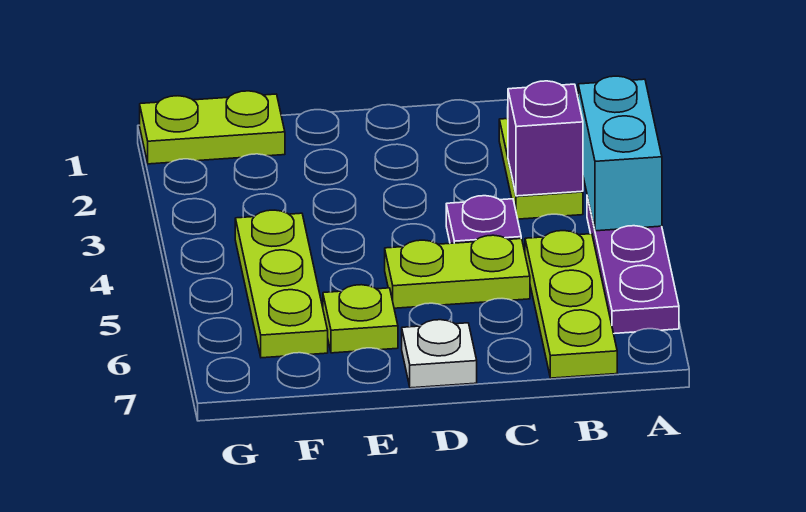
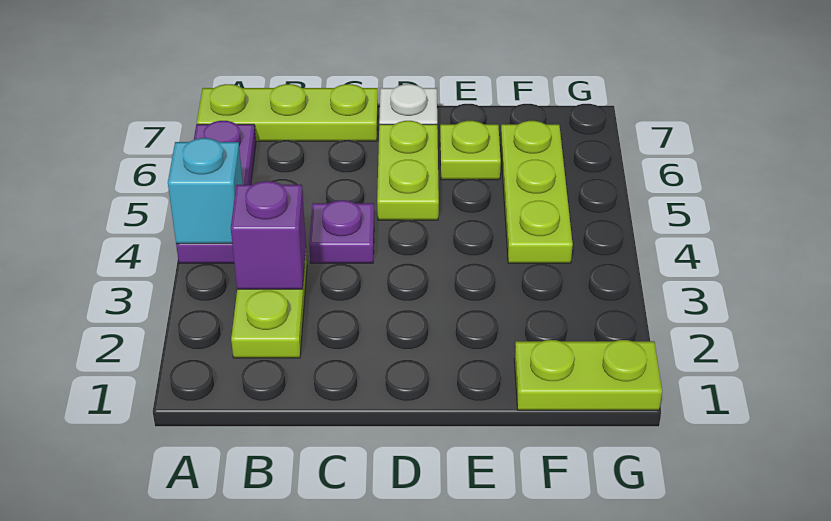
cyan 1x2 brick [578,76,662,231] -> cyan 1x1 brick [168,138,243,244]
lime 1x3 plate [525,231,617,378] -> lime 1x3 plate turned to [197,84,378,141]
lime 1x2 plate [385,235,530,308] -> lime 1x2 plate turned to [377,121,439,220]

